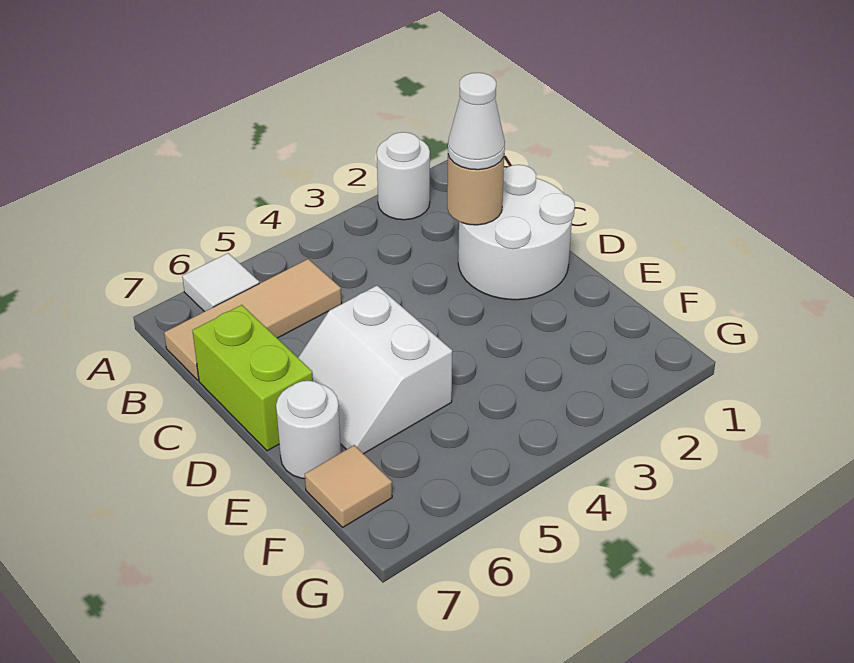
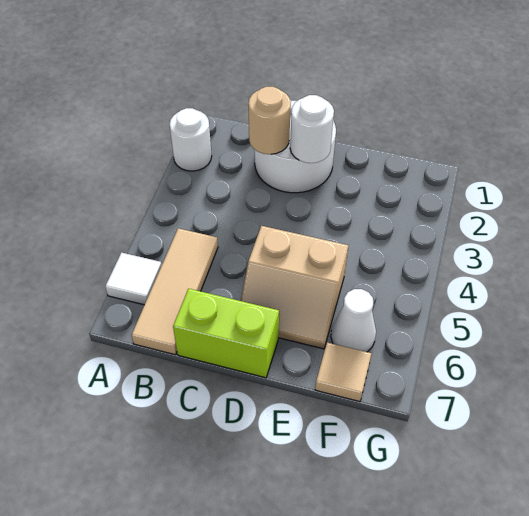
white 1x1 cone [448,73,505,170] -> white 1x1 cone moved to [331,289,376,352]
white 2x2 slope [298,286,452,454] -> tan 2x2 slope [241,226,348,349]
white 1x1 round brick [276,381,341,479] -> white 1x1 round brick moved to [290,95,334,163]

